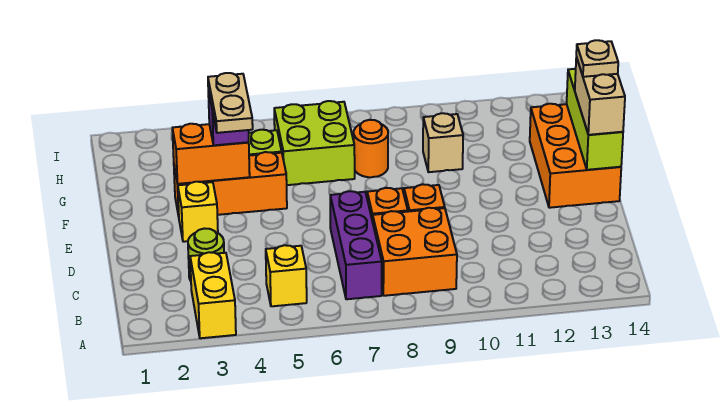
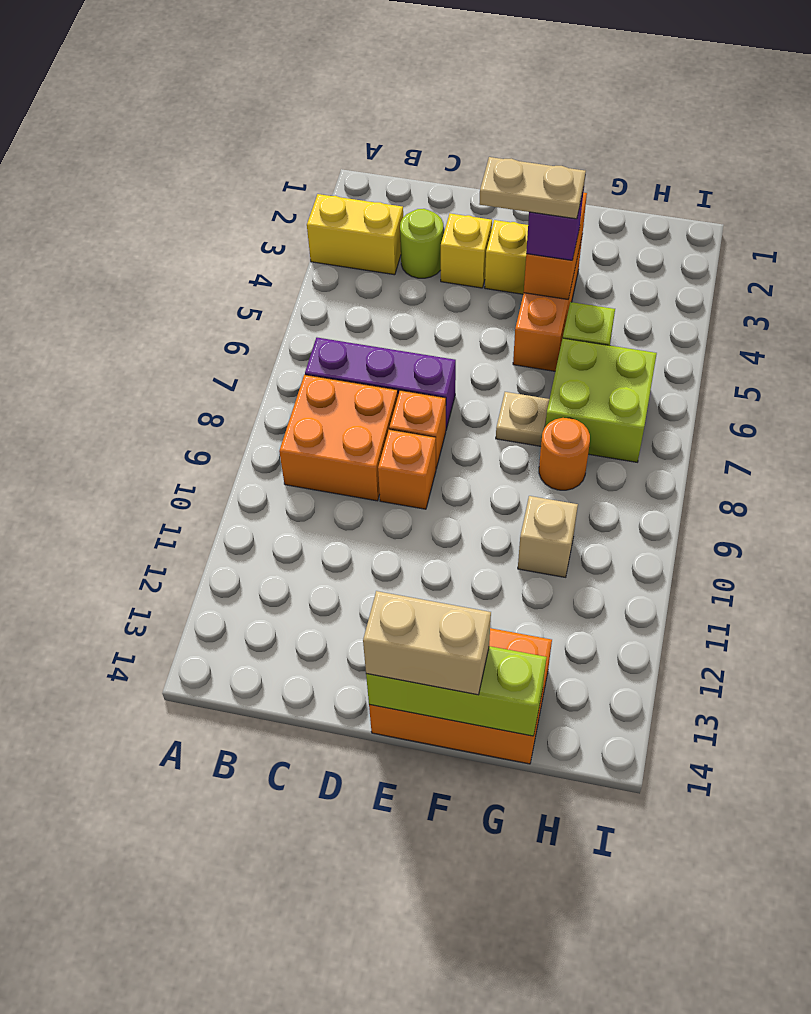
yellow 1x1 brick [266,245,307,306] -> yellow 1x1 brick moved to [441,214,492,288]
tan 1x1 plate [576,40,618,77] -> tan 1x1 plate moved to [496,392,549,446]

